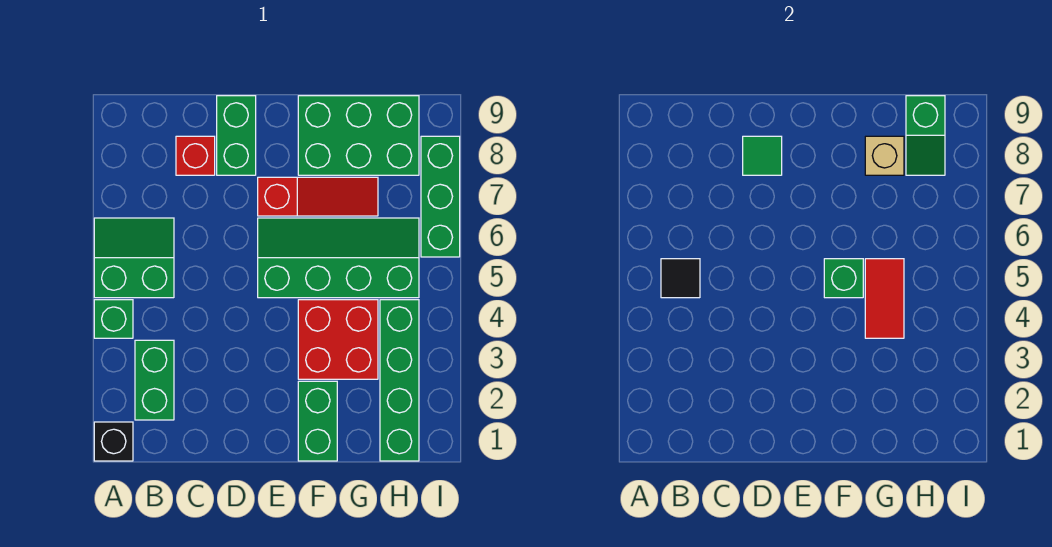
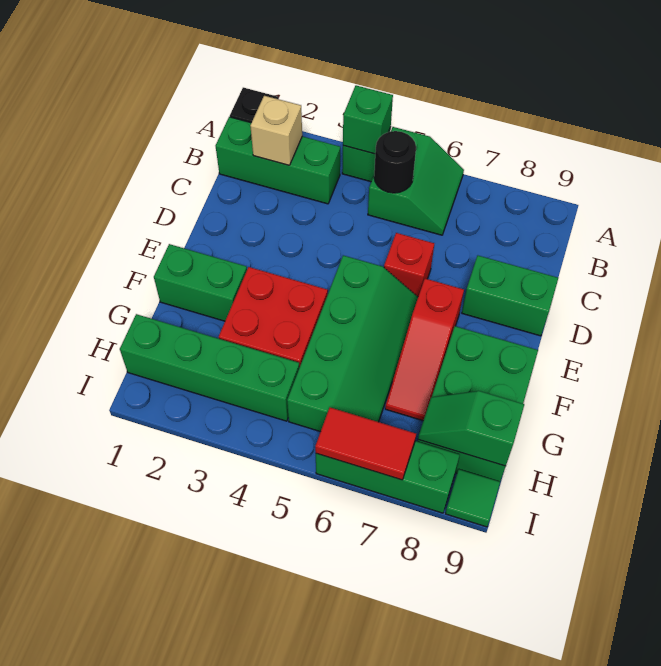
green 1x2 brick [135,340,174,420] -> green 1x3 brick [216,117,340,204]
black 1x1 tile [661,259,700,298] -> black 1x1 round brick [374,131,416,193]
red 1x1 brick [176,136,215,175] -> red 1x1 brick moved to [384,233,434,297]
green 1x1 tile [743,136,782,175] -> green 1x1 tile moved to [445,469,500,527]
green 1x1 brick [824,259,863,298] -> green 1x1 brick moved to [343,85,393,154]
red 1x2 tile [865,259,904,338] -> red 1x2 tile moved to [315,408,416,480]
tan 1x1 brick [865,136,904,175] -> tan 1x1 brick moved to [250,96,302,165]

